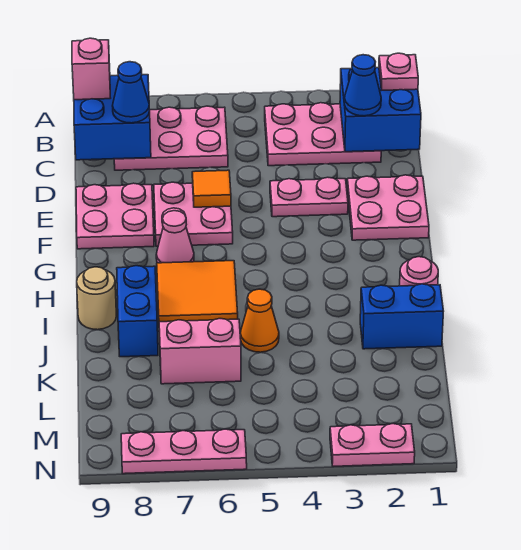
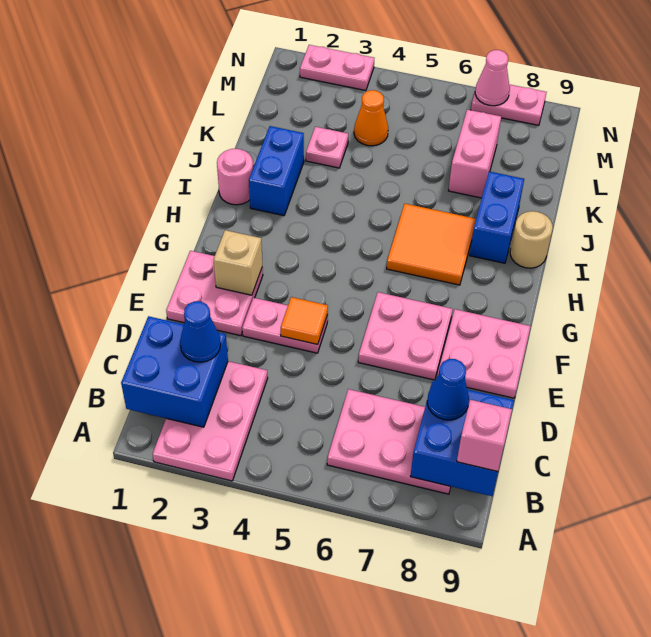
pink 1x1 plate [379,53,418,90] -> pink 1x1 plate moved to [306,127,348,168]
pink 2x3 plate [265,103,381,166] -> pink 2x3 plate turned to [153,361,268,481]
orange 1x1 tile [192,170,231,207] -> orange 1x1 tile moved to [281,297,328,344]
none -> tan 1x1 brick [214,230,262,295]
pink 1x1 cone [156,211,194,263] -> pink 1x1 cone moved to [475,50,510,106]
blue 1x2 brick [360,284,443,349] -> blue 1x2 brick turned to [249,126,304,216]
orange 1x1 cone [240,289,279,352] -> orange 1x1 cone moved to [354,90,388,146]
pink 1x2 brick [159,319,241,384] -> pink 1x2 brick turned to [448,110,501,198]
pink 1x3 plate [121,429,247,474] -> pink 1x2 plate [471,84,547,125]

